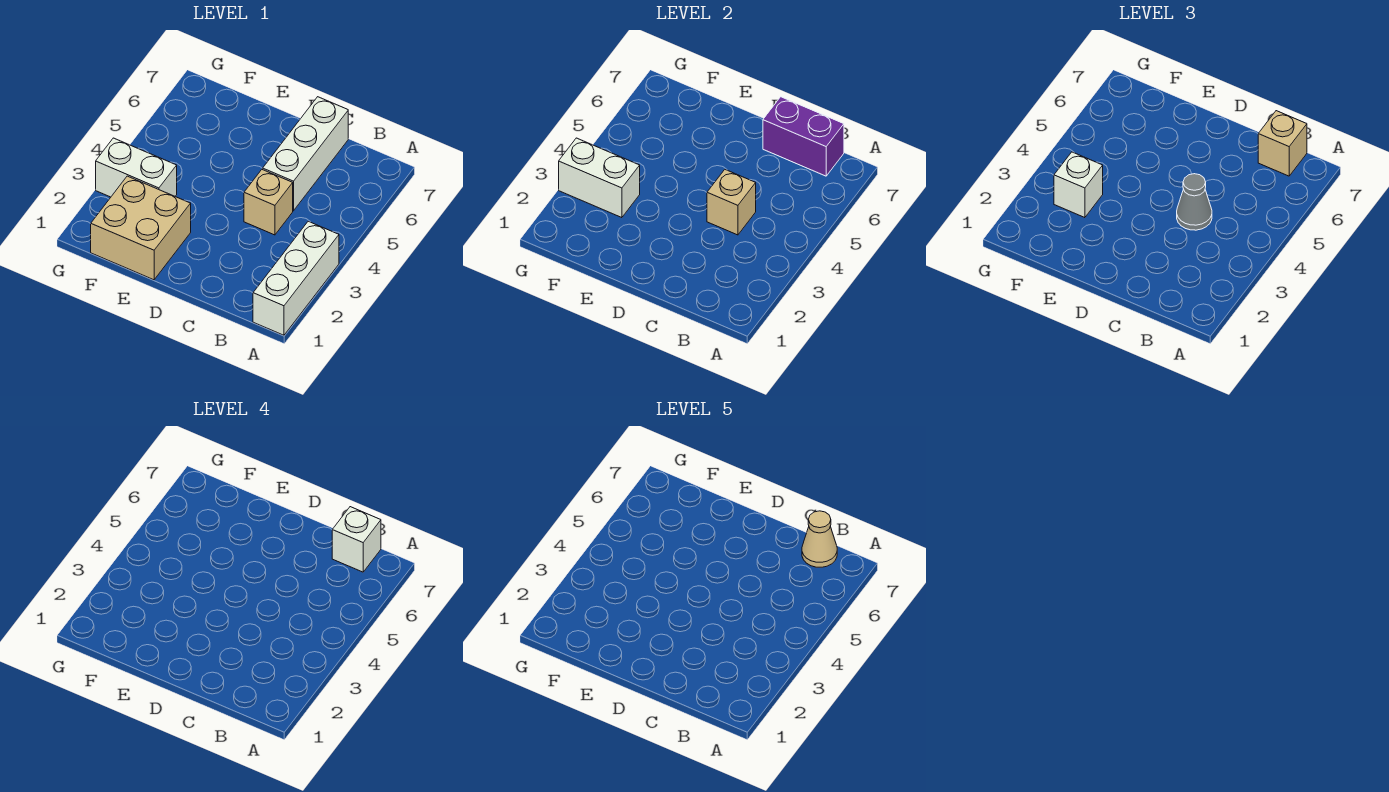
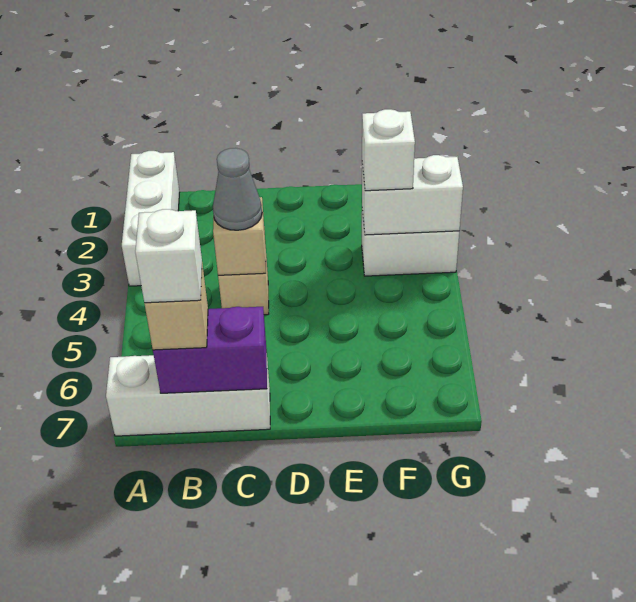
tan 1x1 cone [802,511,837,567] -> none
white 1x3 brick [263,97,348,211] -> white 1x3 brick turned to [106,355,270,436]
tan 2x2 brick [91,176,191,280] -> none

